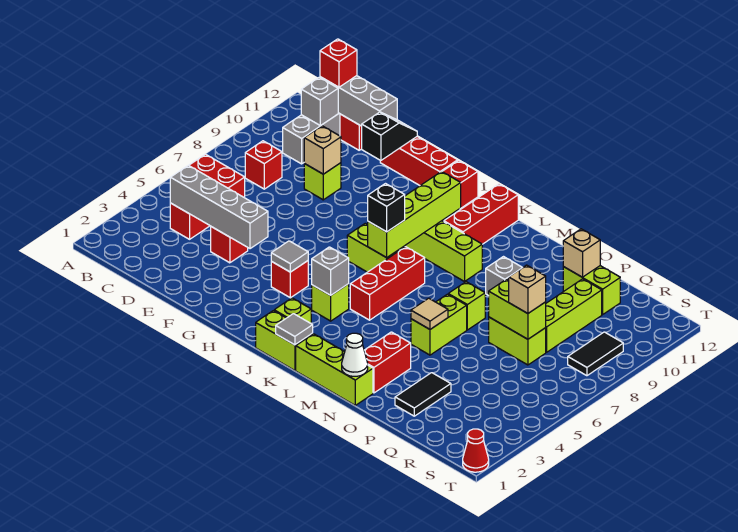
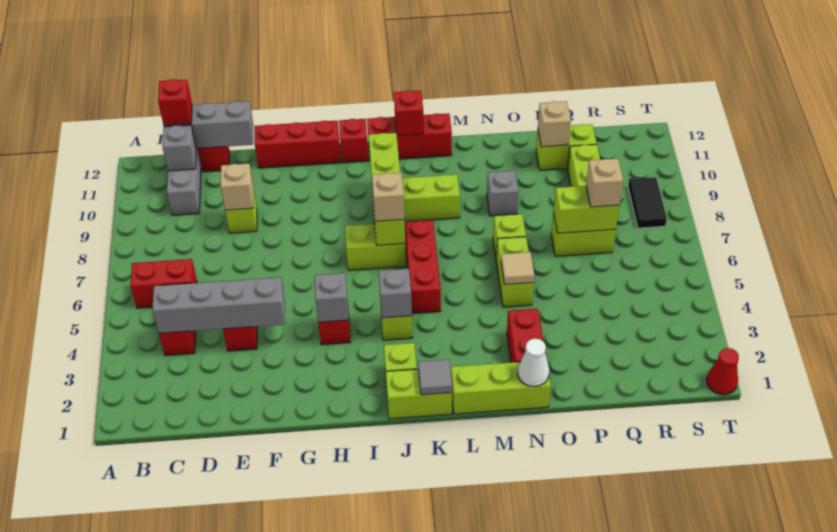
red 1x1 brick [245,141,282,189] -> red 1x1 brick moved to [394,91,424,136]
black 1x2 slope [362,112,417,161] -> none
grey 1x1 tile [271,241,308,272] -> grey 1x1 brick [315,273,348,322]
black 1x1 brick [368,184,405,232] -> tan 1x1 brick [372,173,404,221]
red 1x3 brick [444,184,518,244] -> red 1x3 brick turned to [367,113,452,159]
black 1x2 tile [395,373,451,416] -> none

